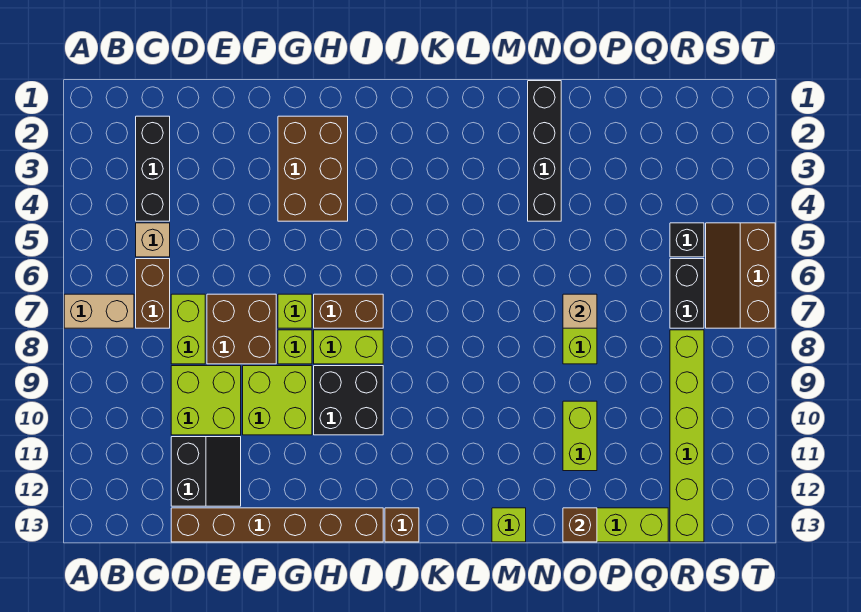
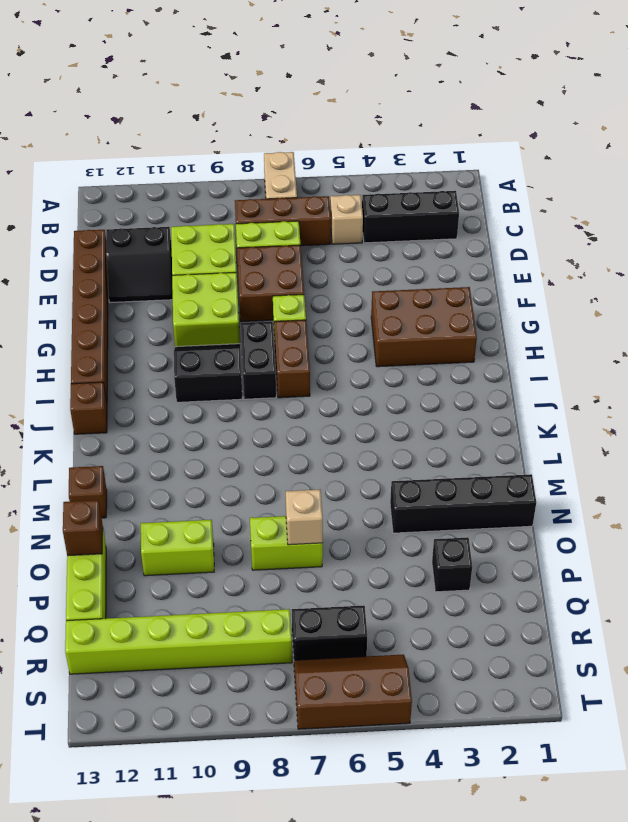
brown 1x2 brick [136,259,170,328] -> brown 1x3 brick [235,196,331,246]
lime 1x1 brick [278,330,312,364] -> none
lime 1x2 brick [314,330,383,364] -> black 1x2 brick [241,322,276,399]
black 2x2 brick [314,366,383,435] -> black 2x2 slope [174,344,242,402]
lime 1x1 brick [492,508,526,542] -> brown 1x1 brick [69,466,107,518]
black 1x1 brick [670,223,704,257] -> black 1x1 brick moved to [432,537,472,592]

